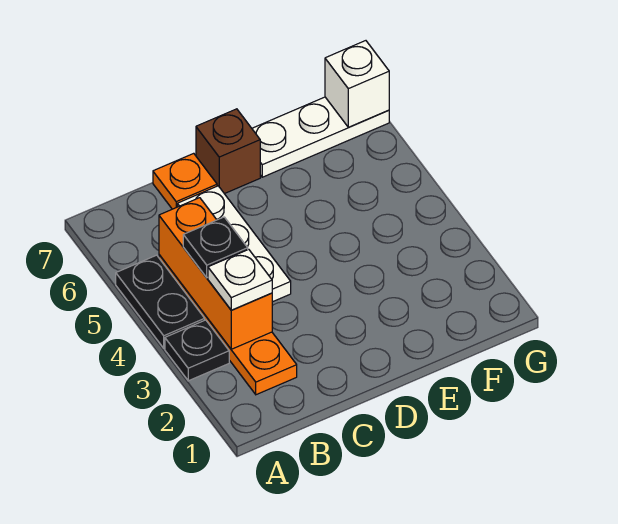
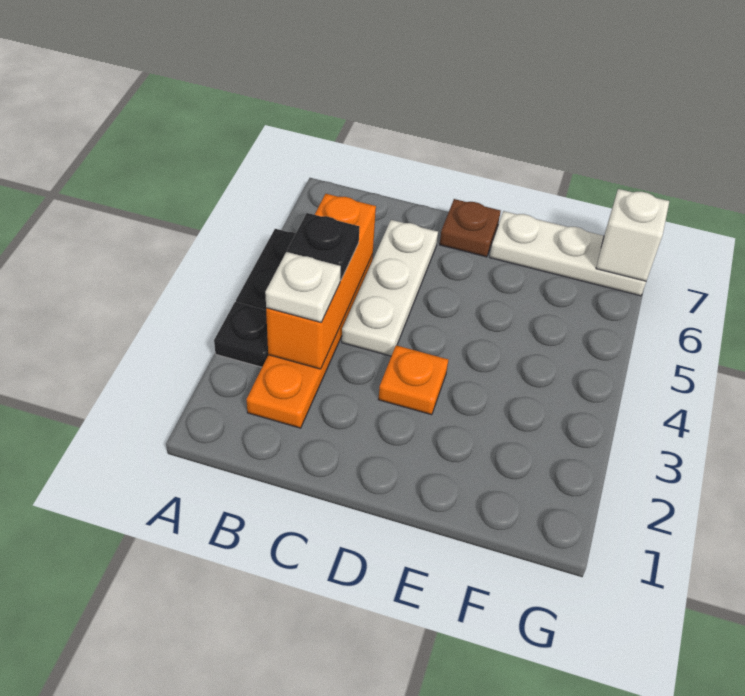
orange 1x1 plate [153,153,217,209] -> orange 1x1 plate moved to [378,345,448,415]
brown 1x1 brick [196,109,260,194] -> brown 1x1 plate [440,199,501,257]

